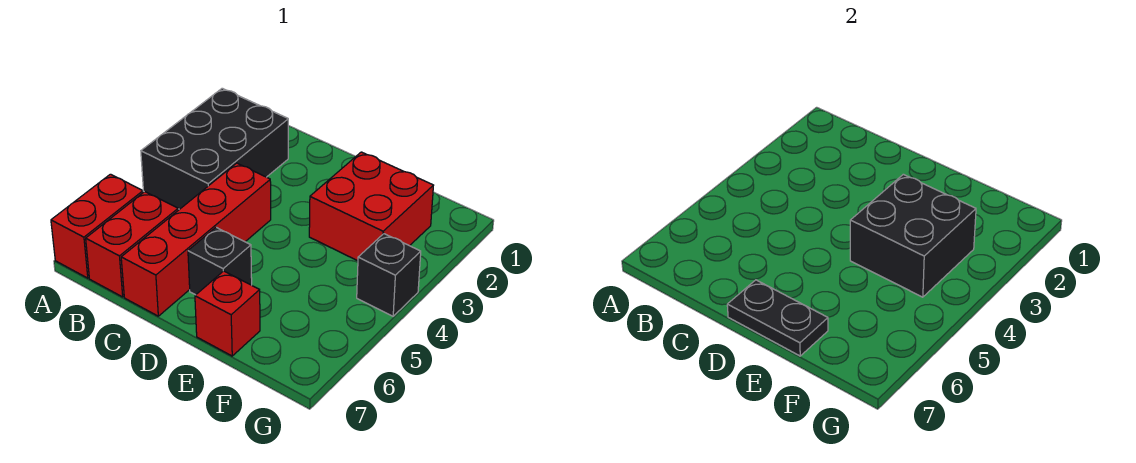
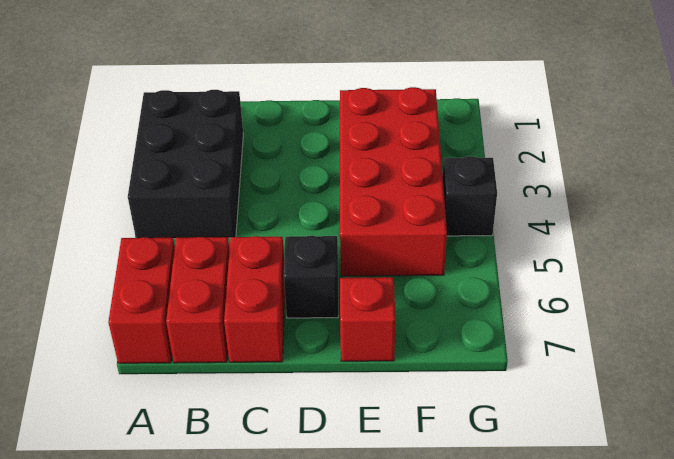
red 1x4 brick [121,163,271,316] -> red 1x2 brick [224,236,285,362]
black 1x2 plate [727,280,828,356] -> none
red 2x2 brick [309,152,434,261] -> red 2x4 brick [340,87,447,276]
black 2x2 brick [850,174,976,297] -> none

